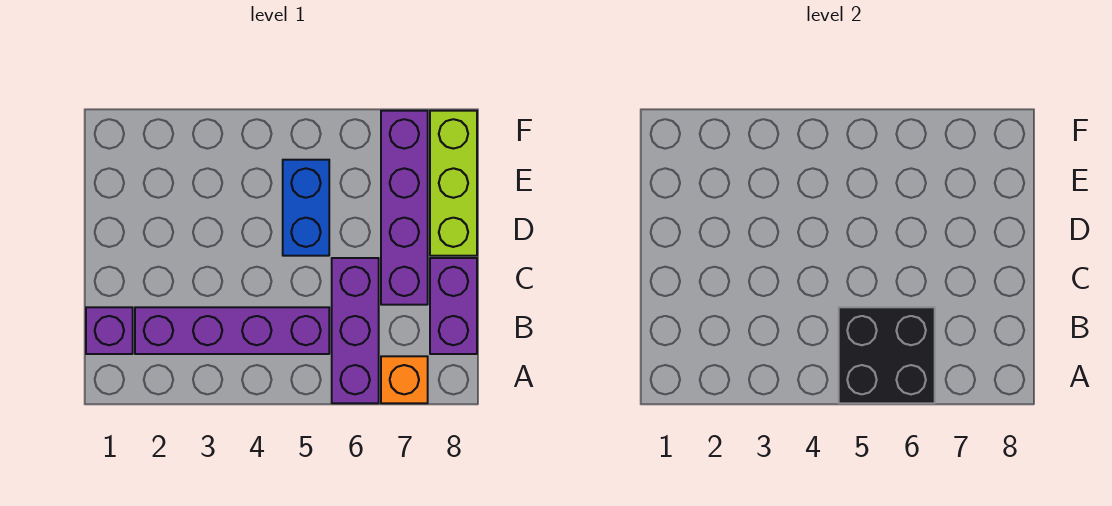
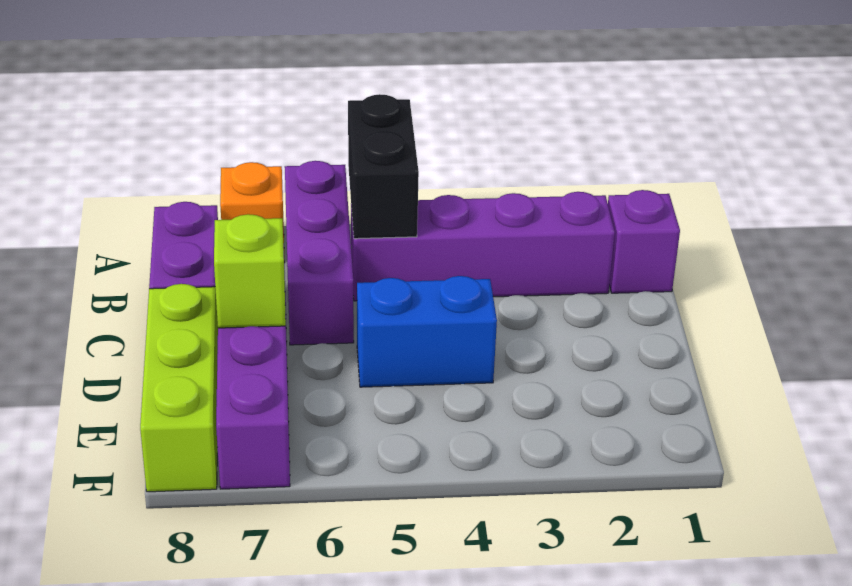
black 2x2 brick [839,307,935,403] -> black 1x2 brick [348,94,419,239]
blue 1x2 brick [283,160,329,256] -> blue 1x2 brick turned to [357,276,497,387]
none -> lime 1x1 brick [214,214,286,328]

